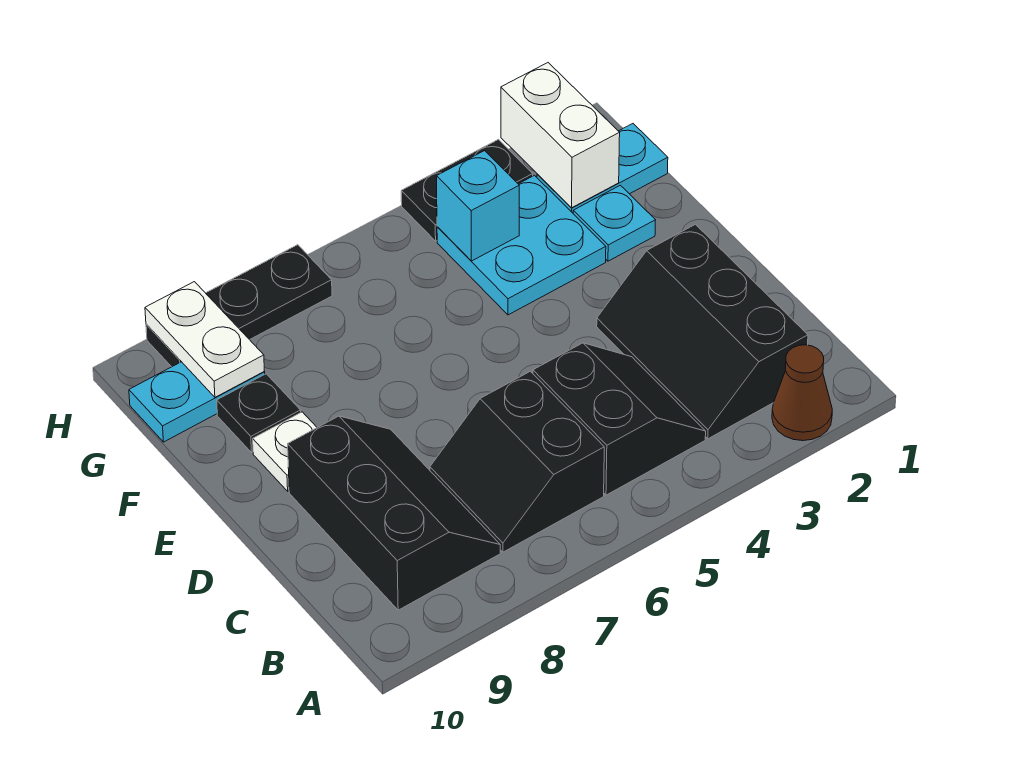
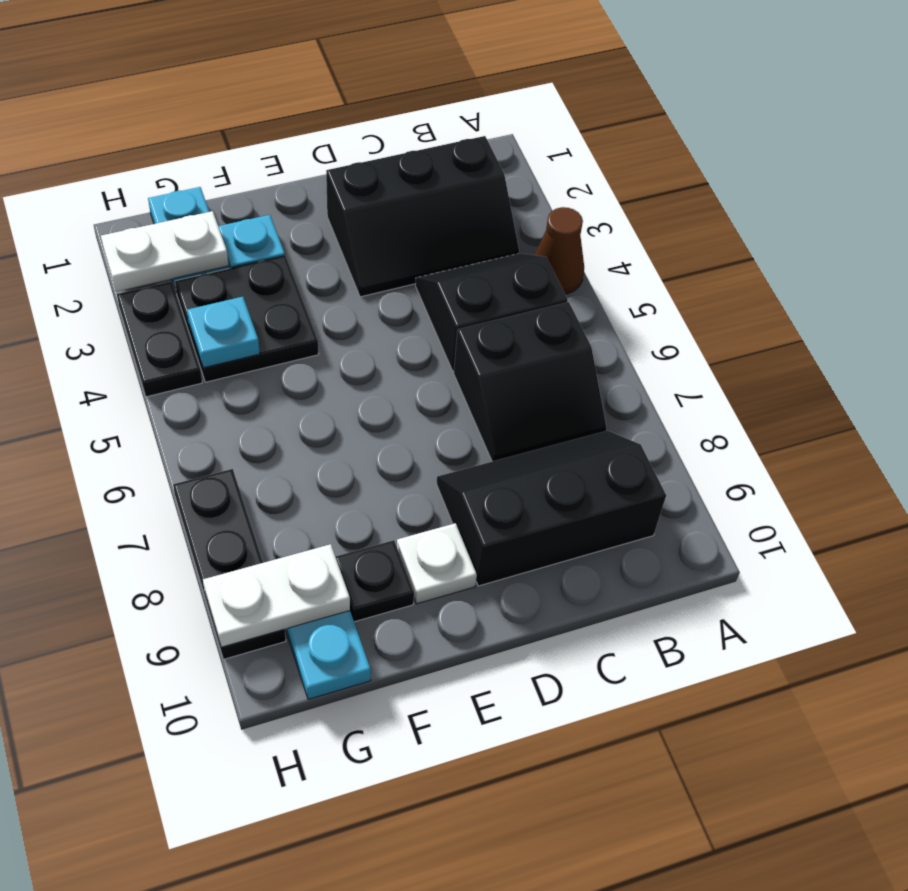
brown 1x1 cone [772,345,832,441] -> brown 1x1 cone moved to [534,207,584,294]
cyan 2x2 plate [437,175,606,315] -> black 2x2 plate [175,256,319,382]
white 1x2 brick [501,63,620,208] -> white 1x2 plate [101,211,229,291]
cyan 1x1 brick [436,151,519,261] -> cyan 1x1 plate [187,297,260,368]

